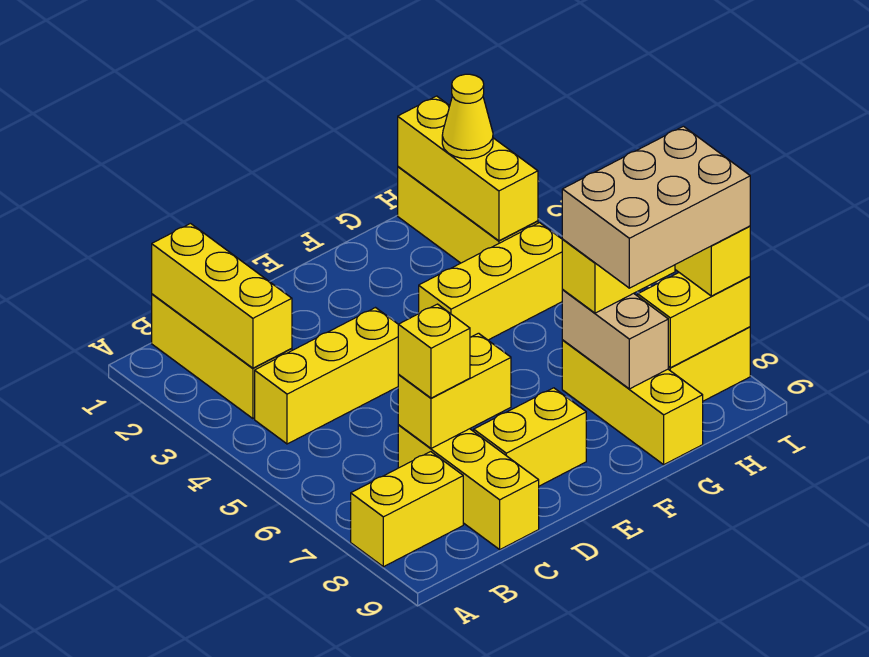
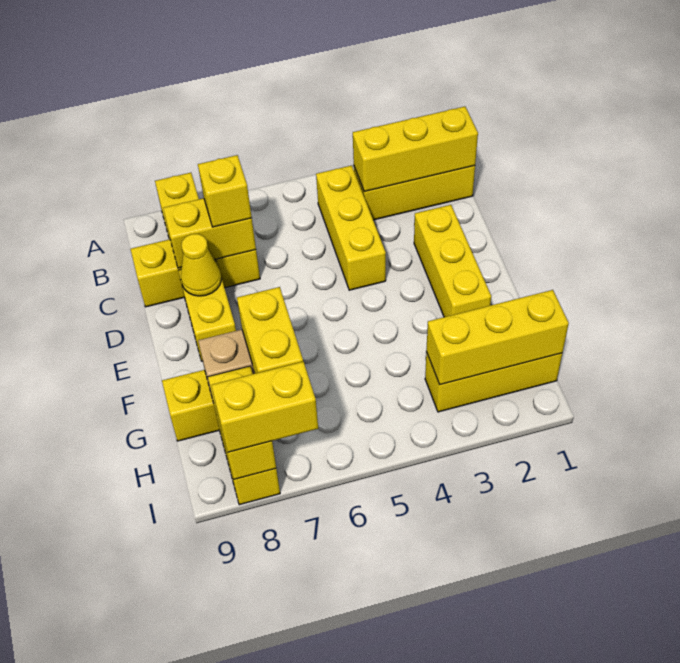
yellow 1x2 brick [398,333,511,448] -> yellow 1x2 brick turned to [163,198,256,268]
yellow 1x3 brick [419,223,563,340] -> yellow 1x3 brick moved to [414,205,491,317]
tan 2x3 brick [562,126,750,288] -> none
yellow 1x1 cone [442,74,493,159] -> yellow 1x1 cone moved to [181,234,221,296]

